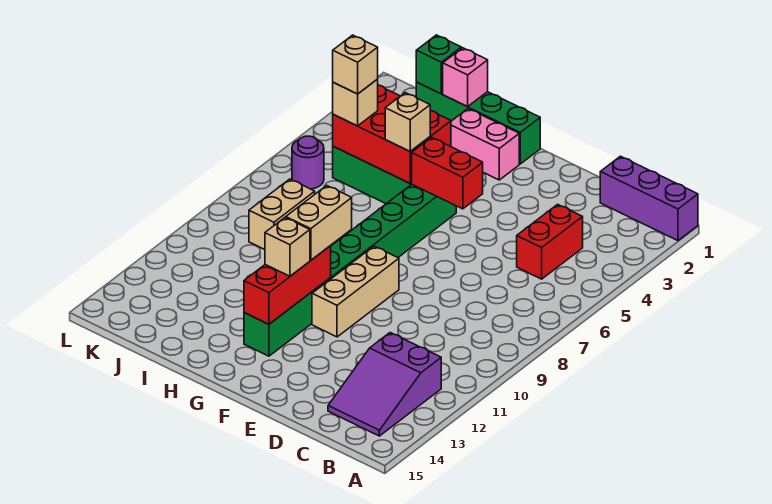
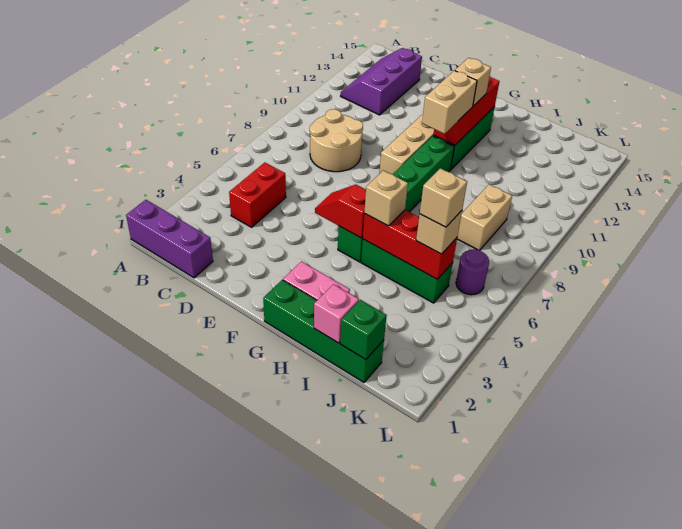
purple 2x3 slope [328,333,441,436] -> purple 2x3 slope turned to [341,48,422,115]
none -> tan 2x2 round brick [310,109,363,172]
red 1x2 brick [412,137,483,209] -> red 1x2 slope [315,185,366,238]
red 2x3 brick [333,85,451,183] -> red 1x3 brick [363,210,457,279]

